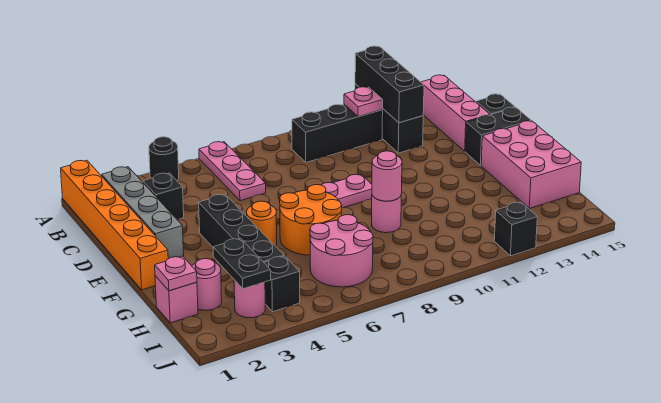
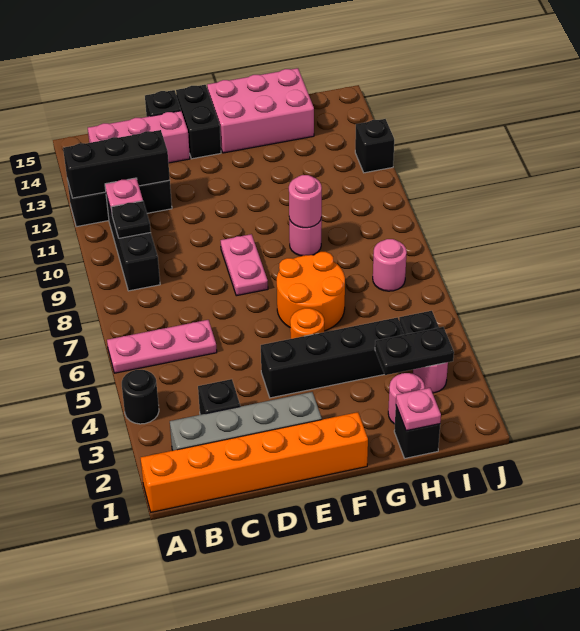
none -> black 1x1 plate [111,201,151,238]
pink 1x1 brick [155,276,198,323] -> black 1x1 brick [394,406,440,458]
pink 2x2 round brick [310,215,373,287] -> pink 1x1 round brick [373,239,407,291]

